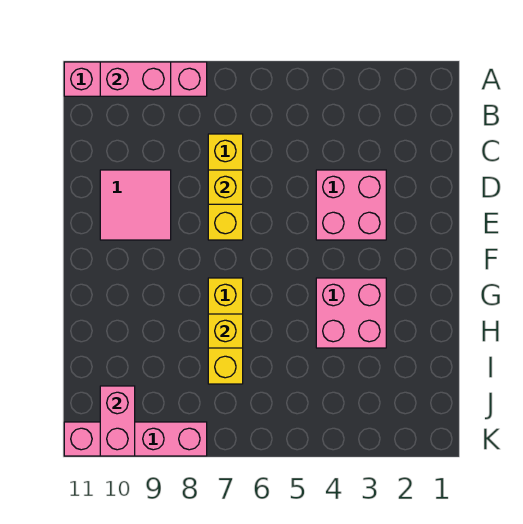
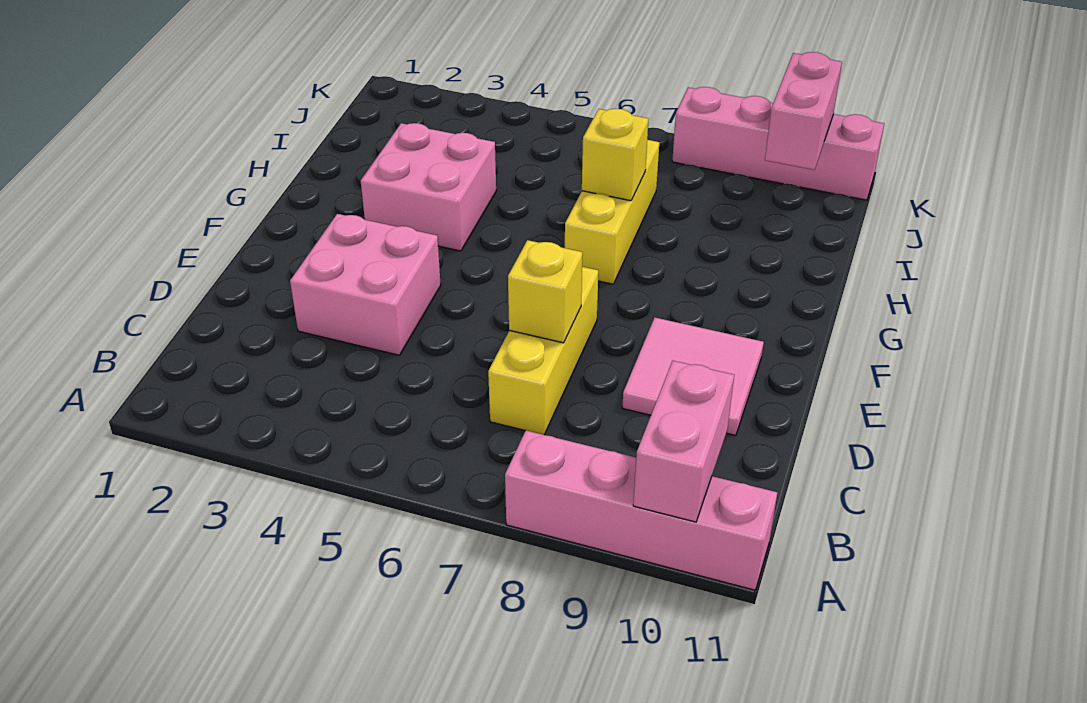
pink 1x2 brick [100,62,171,96] -> pink 1x2 brick turned to [633,361,734,522]

